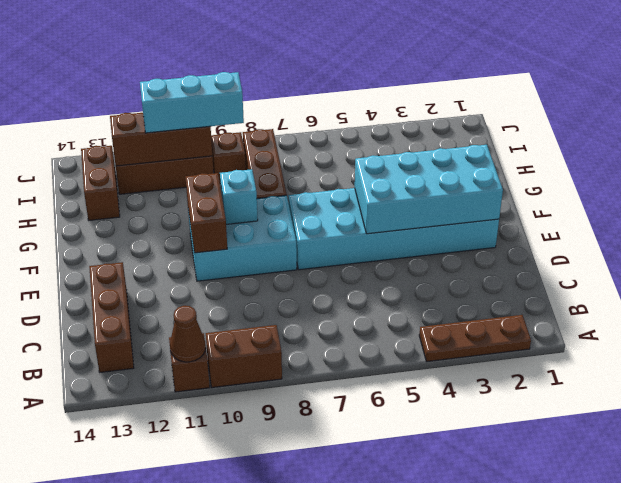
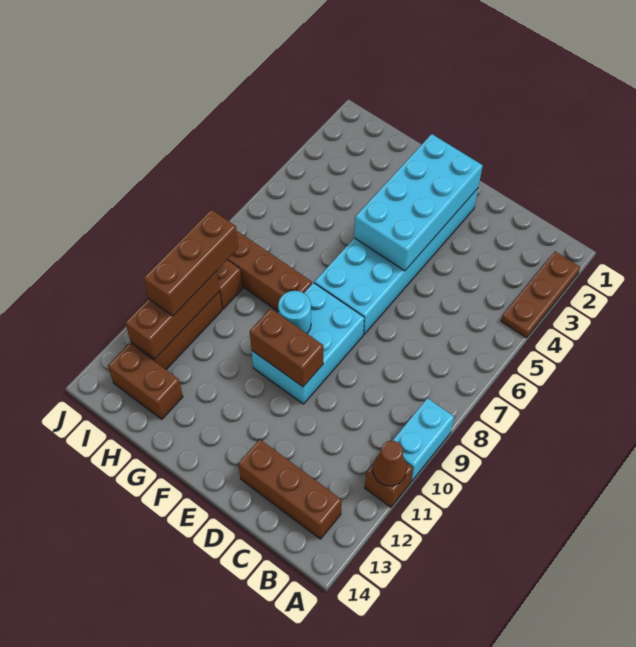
brown 1x2 brick [206,325,282,387] -> cyan 1x2 brick [392,398,454,482]
cyan 1x1 brick [220,169,258,224] -> cyan 1x1 round brick [278,291,311,333]
cyan 1x3 brick [140,72,244,133] -> brown 1x3 brick [144,210,238,316]

